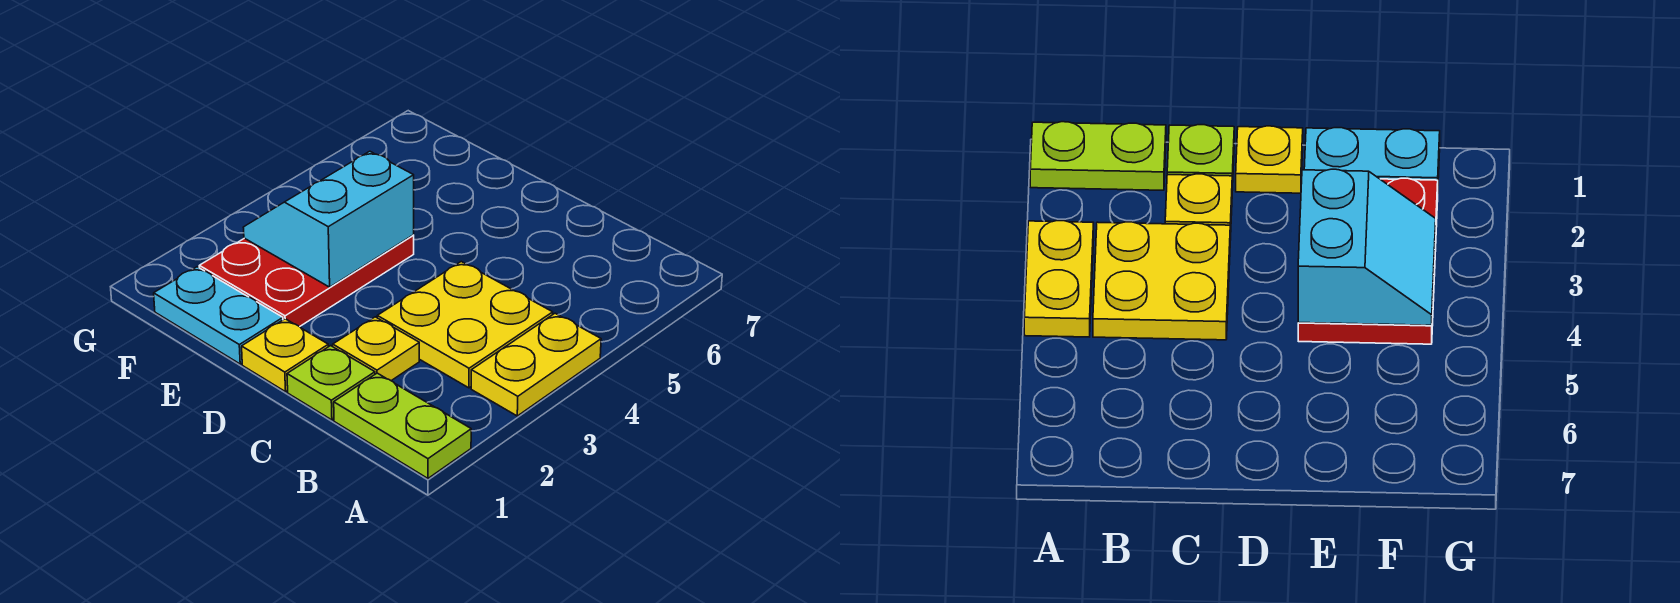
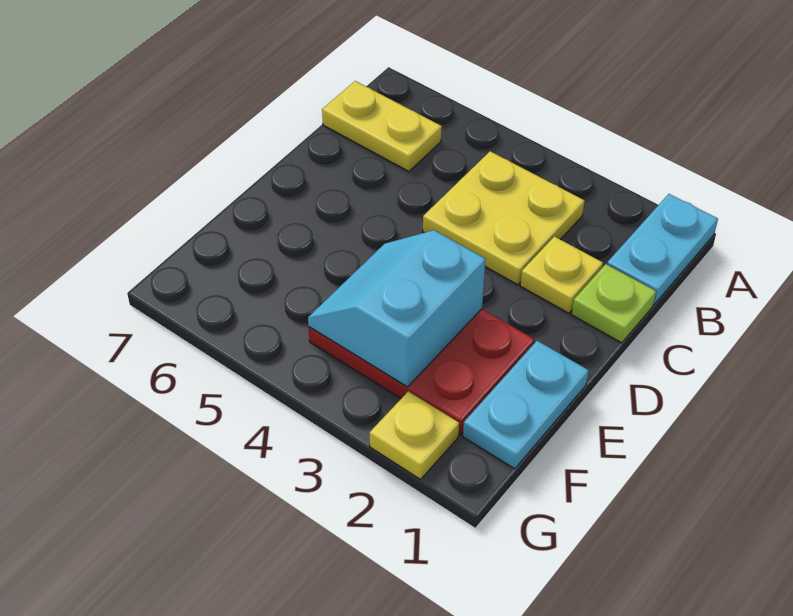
lime 1x2 plate [334,373,471,478] -> cyan 1x2 plate [607,194,718,305]
yellow 1x2 plate [471,313,601,416] -> yellow 1x2 plate moved to [322,81,442,172]
yellow 1x1 plate [242,319,328,392] -> yellow 1x1 plate moved to [369,391,459,479]
cyan 2x2 slope [243,151,414,287] -> cyan 2x2 slope turned to [308,230,486,387]

